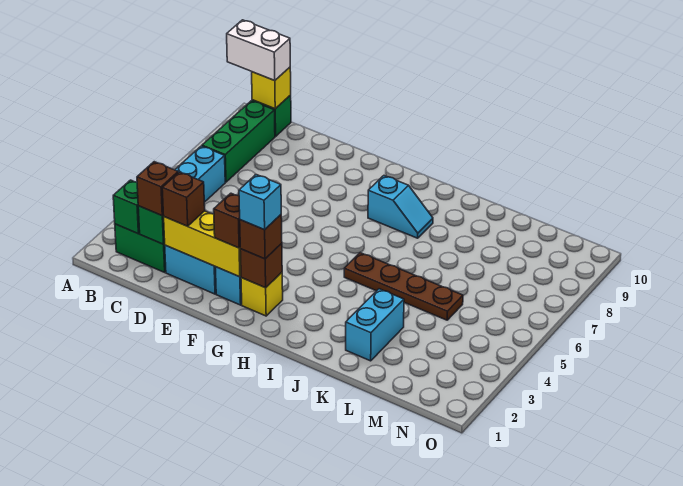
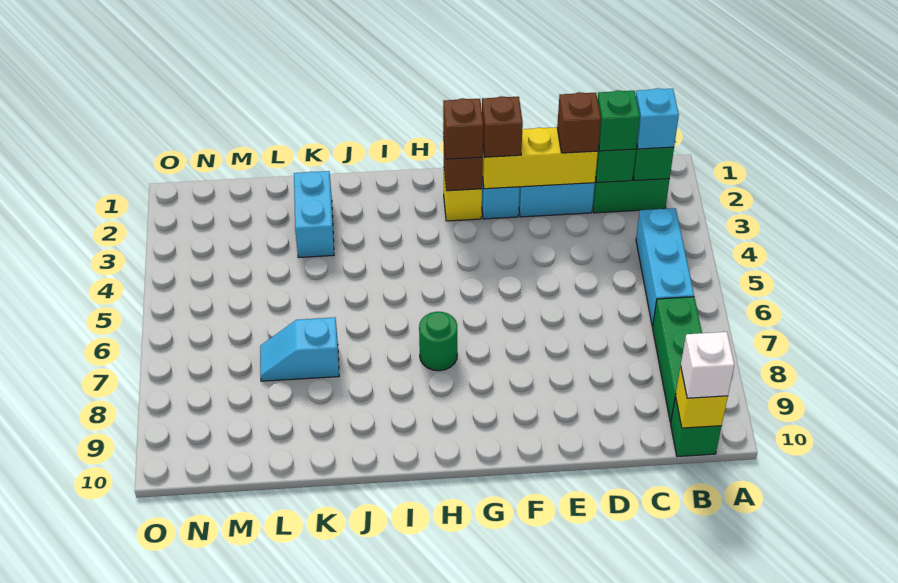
white 1x2 brick [227,20,290,81] -> white 1x1 brick [681,332,734,398]
brown 1x1 brick [137,162,179,216] -> green 1x1 brick [597,90,640,151]
cyan 1x1 brick [239,175,281,230] -> cyan 1x1 brick moved to [636,88,679,149]
none -> green 1x1 round brick [419,312,457,371]
cyan 1x2 slope [368,176,433,238] -> cyan 1x2 slope moved to [260,317,339,381]
brown 1x4 plate [344,253,463,320] -> none

